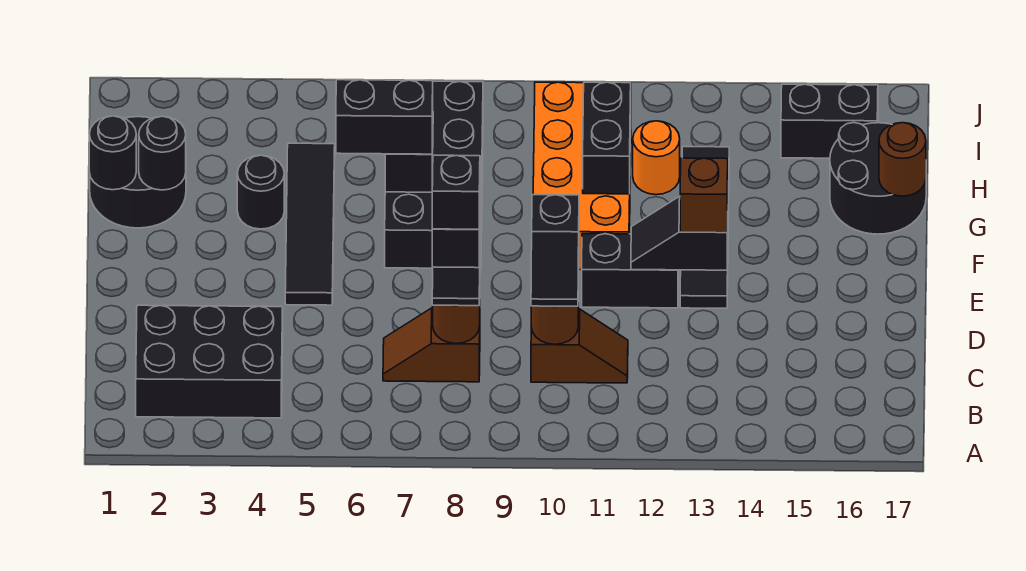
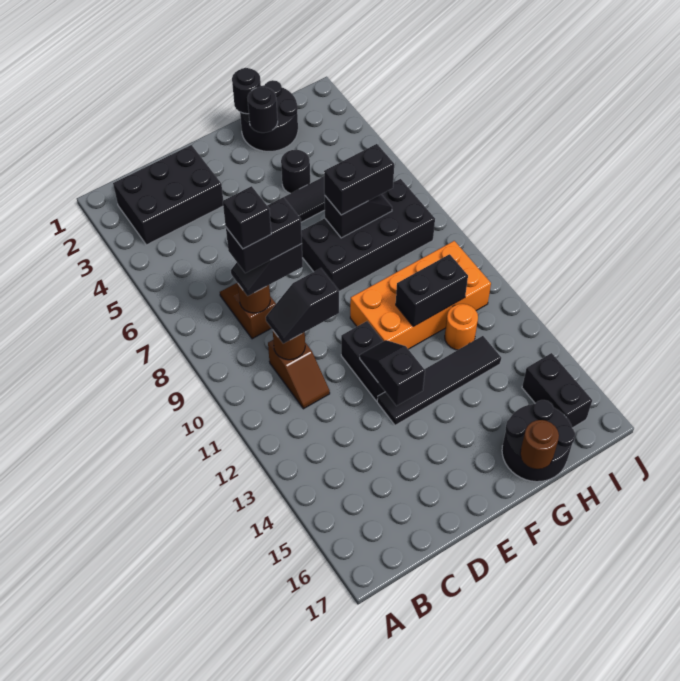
black 2x3 brick [136,305,283,418] -> black 2x3 brick turned to [113,145,223,245]
brown 1x1 brick [680,158,728,232] -> none
black 1x2 brick [336,80,433,154] -> black 1x2 brick turned to [324,144,394,215]

